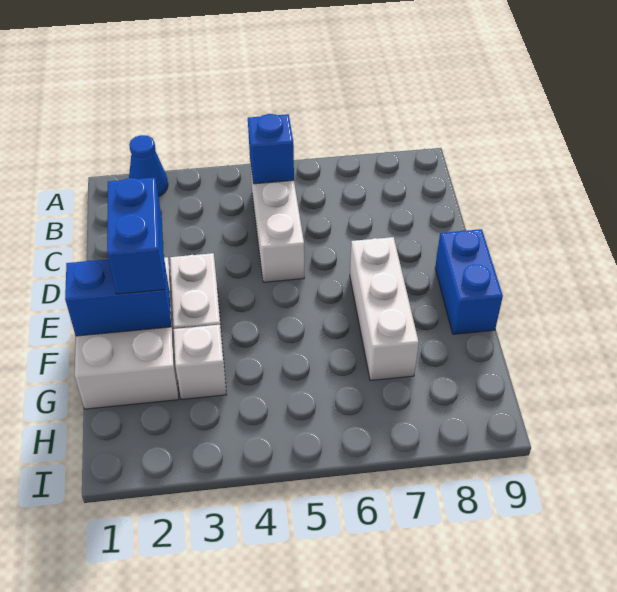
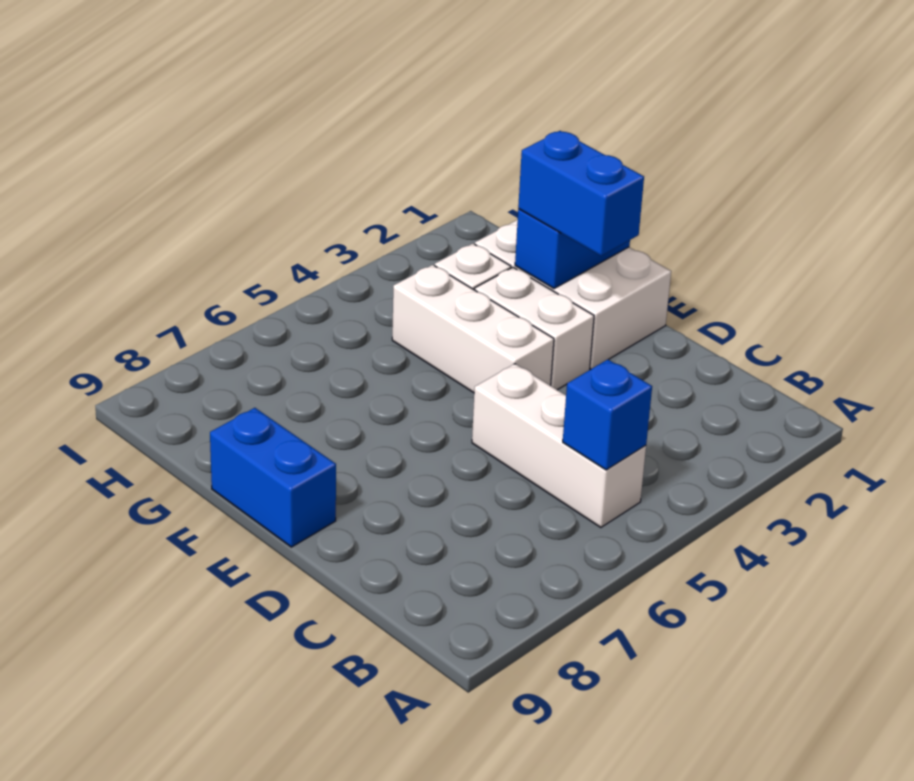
blue 1x1 cone [129,135,168,197] -> none
white 1x3 brick [350,237,419,381] -> white 1x3 brick moved to [392,265,554,393]

